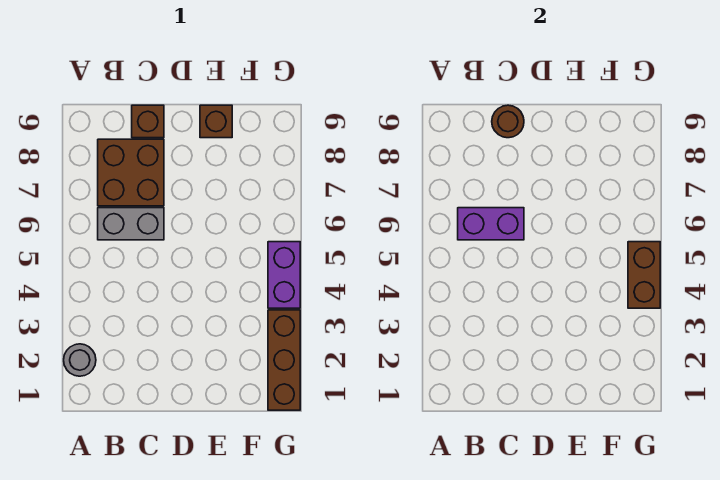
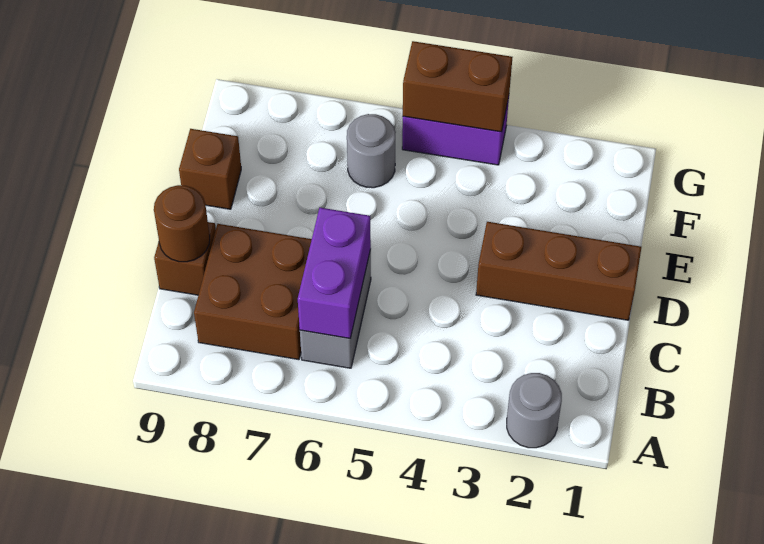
none -> grey 1x1 round brick [347,114,396,188]
brown 1x3 brick [268,310,300,410] -> brown 1x3 brick moved to [476,222,641,320]

